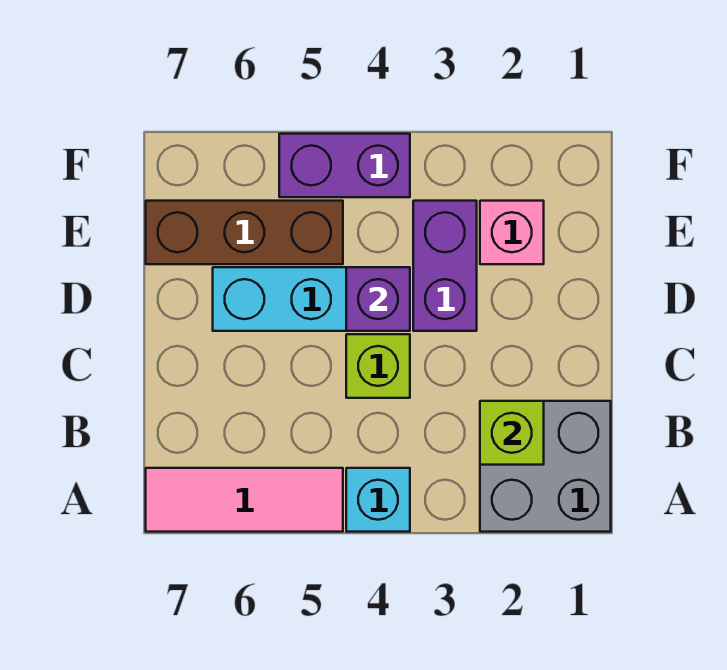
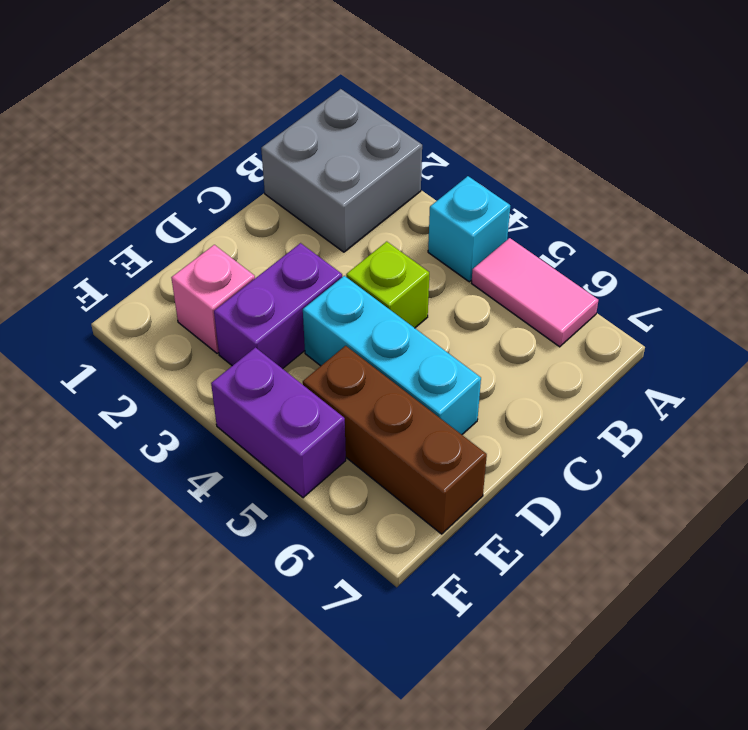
pink 1x3 tile [146,468,343,532] -> pink 1x2 tile [471,238,598,347]
lime 1x1 brick [480,401,544,465] -> none
purple 1x1 brick [346,267,410,331] -> none

